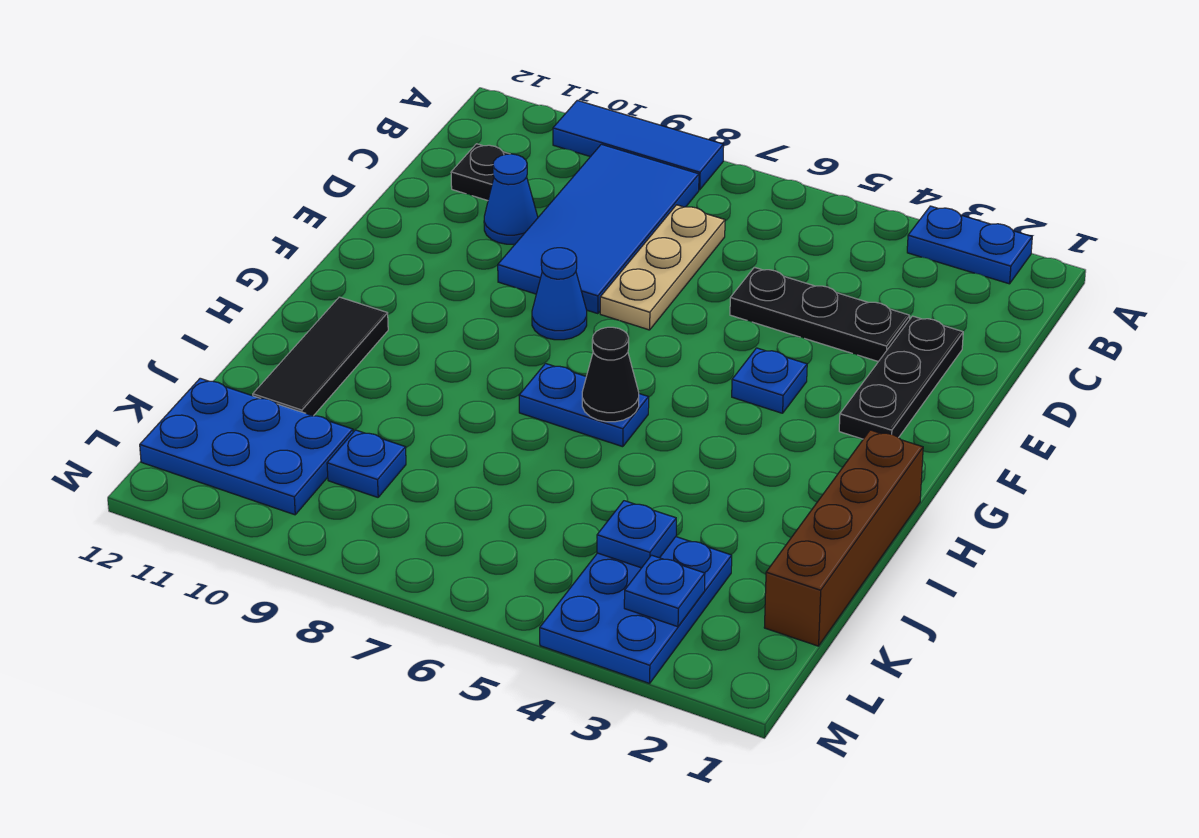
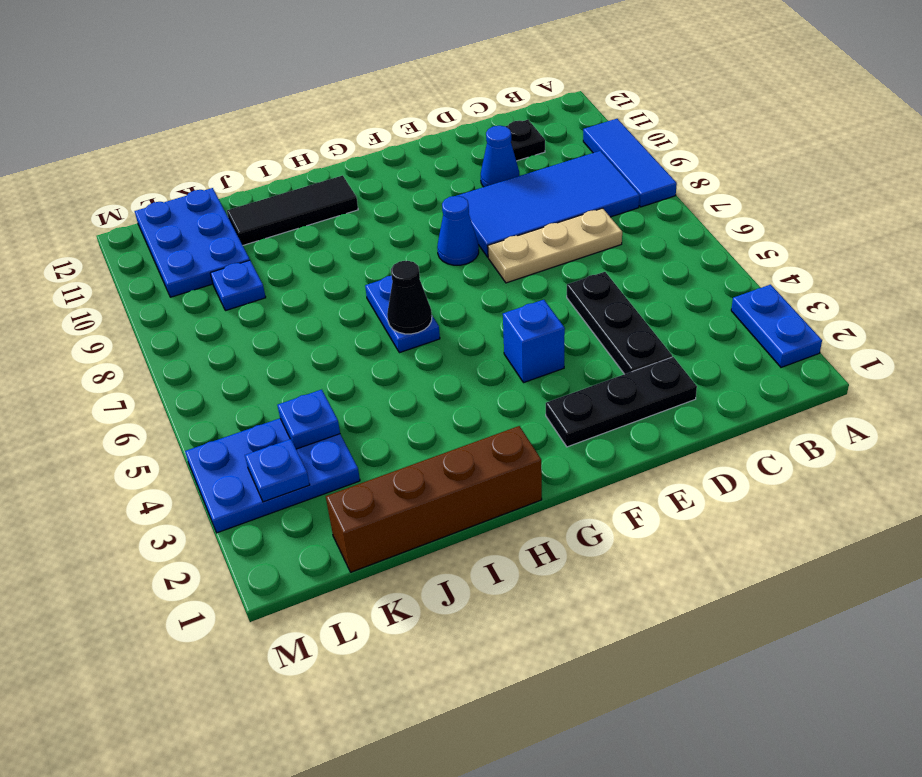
blue 1x1 plate [732,348,807,413] -> blue 1x1 brick [503,300,565,383]

